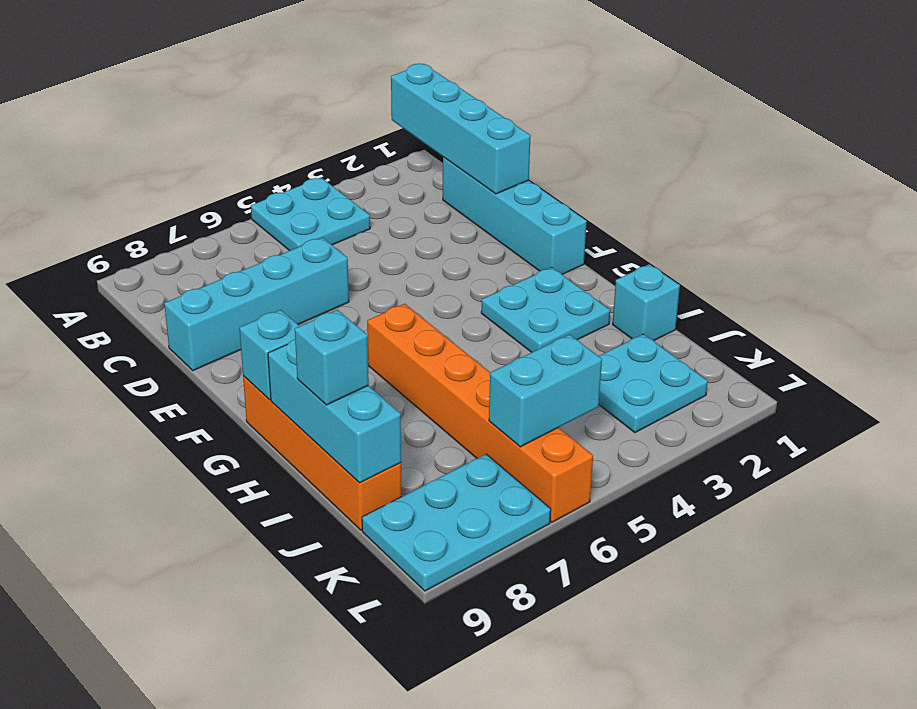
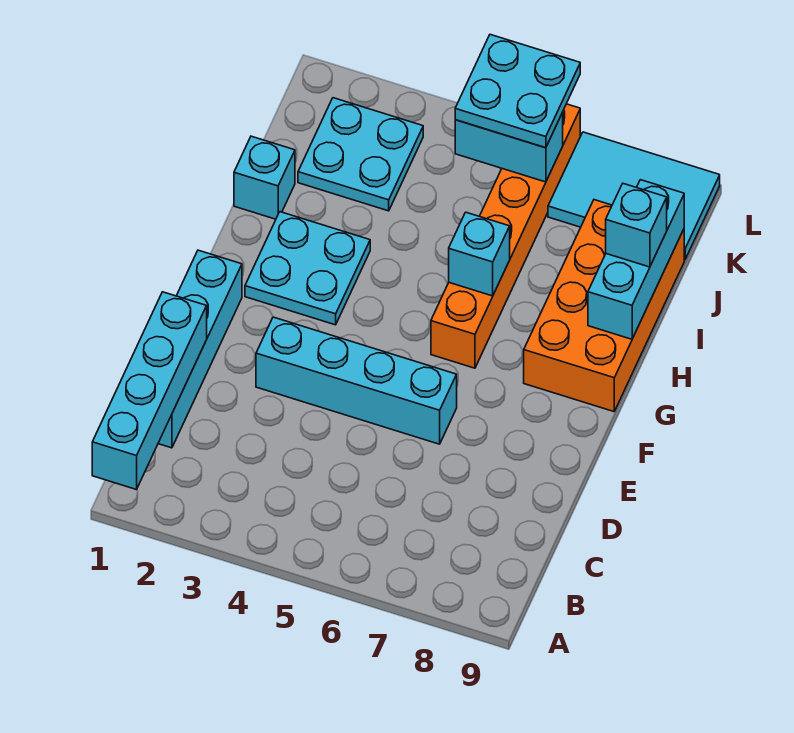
cyan 2x2 plate [251,178,370,251] -> cyan 2x2 plate moved to [455,35,580,148]
cyan 1x4 brick [164,237,349,371] -> cyan 1x4 brick moved to [256,317,457,444]
orange 1x4 brick [243,376,402,530] -> orange 2x4 brick [524,200,684,412]
cyan 1x1 brick [239,310,299,400] -> cyan 1x1 brick moved to [449,212,510,296]
cyan 2x3 plate [362,454,551,591] -> cyan 2x3 tile [548,132,720,260]

